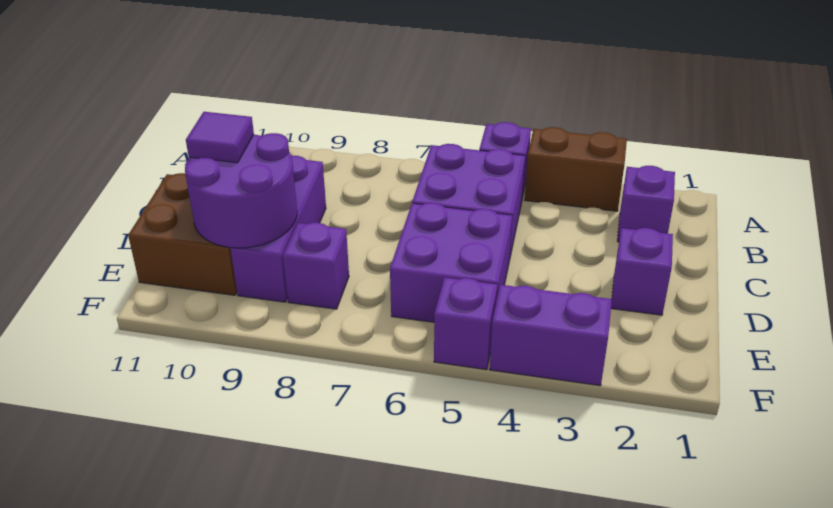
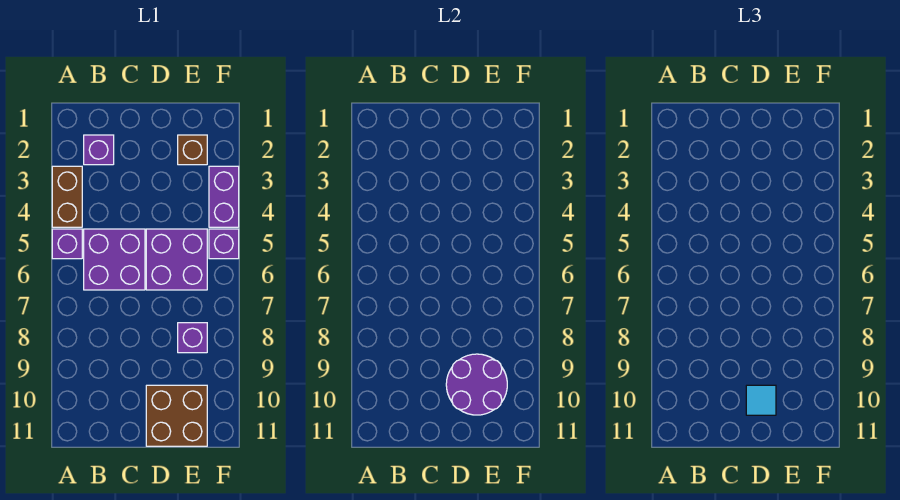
purple 1x3 brick [230,156,326,302] -> none
purple 1x1 brick [611,228,673,315] -> none
purple 1x1 tile [186,112,254,163] -> cyan 1x1 tile [746,385,776,415]
none -> brown 1x1 brick [178,135,207,165]

